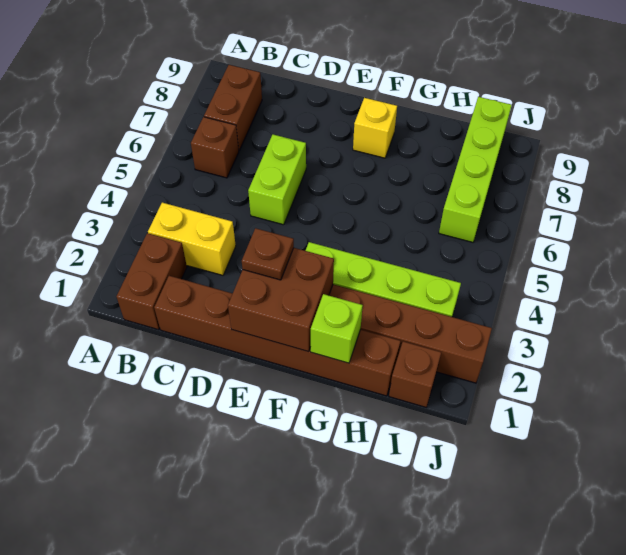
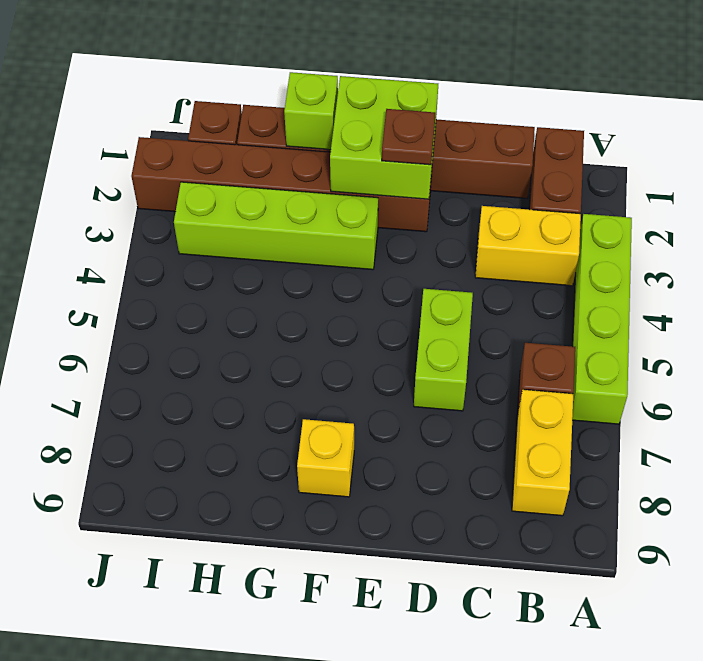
brown 1x2 brick [204,65,262,150] -> yellow 1x2 brick [512,390,573,516]
brown 2x2 brick [228,248,334,352] -> lime 2x2 brick [330,76,438,199]
lime 1x4 brick [439,97,512,242] -> lime 1x4 brick moved to [572,214,632,424]

